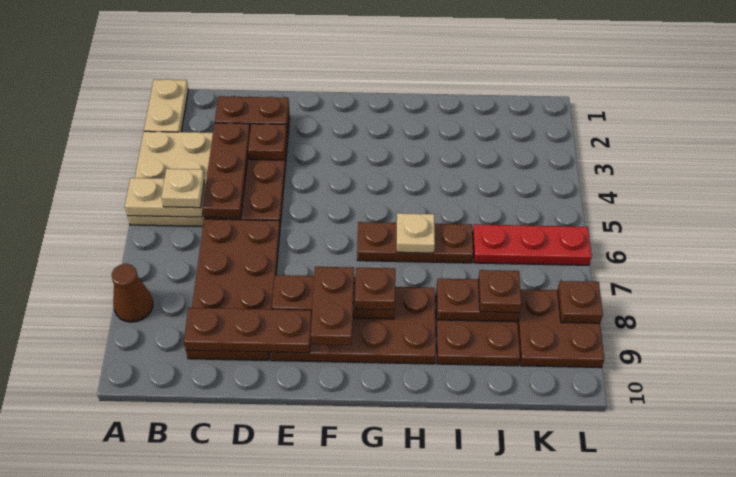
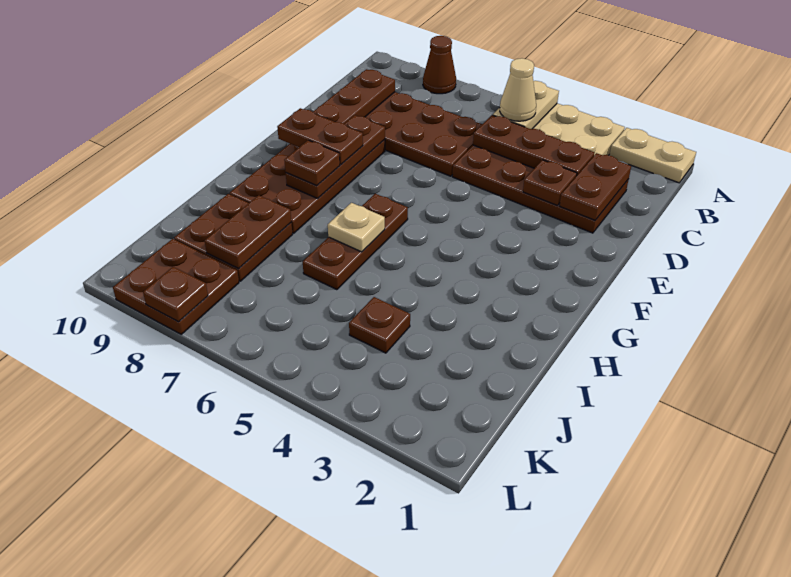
tan 1x1 plate [161,169,205,208] -> tan 1x1 cone [500,58,536,121]
red 1x3 plate [473,224,592,265] -> none
brown 1x1 plate [478,270,522,313] -> brown 1x1 plate moved to [349,297,410,353]

